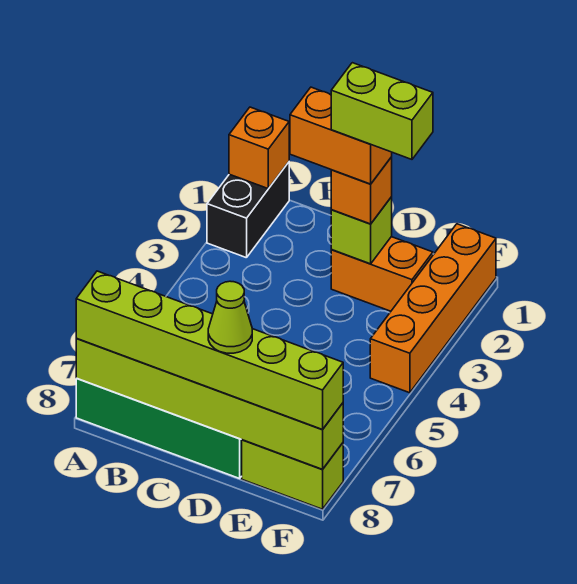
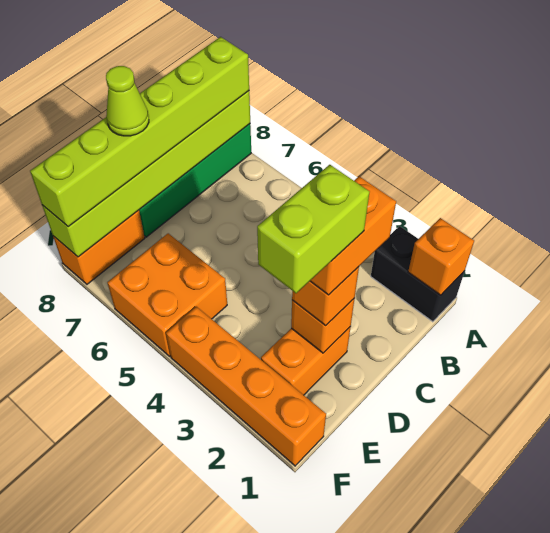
lime 1x1 brick [331,197,392,264] -> orange 1x1 brick [291,298,355,353]
none -> orange 2x2 brick [107,233,227,356]
lime 1x2 brick [242,440,343,509] -> orange 1x2 brick [53,210,145,284]

